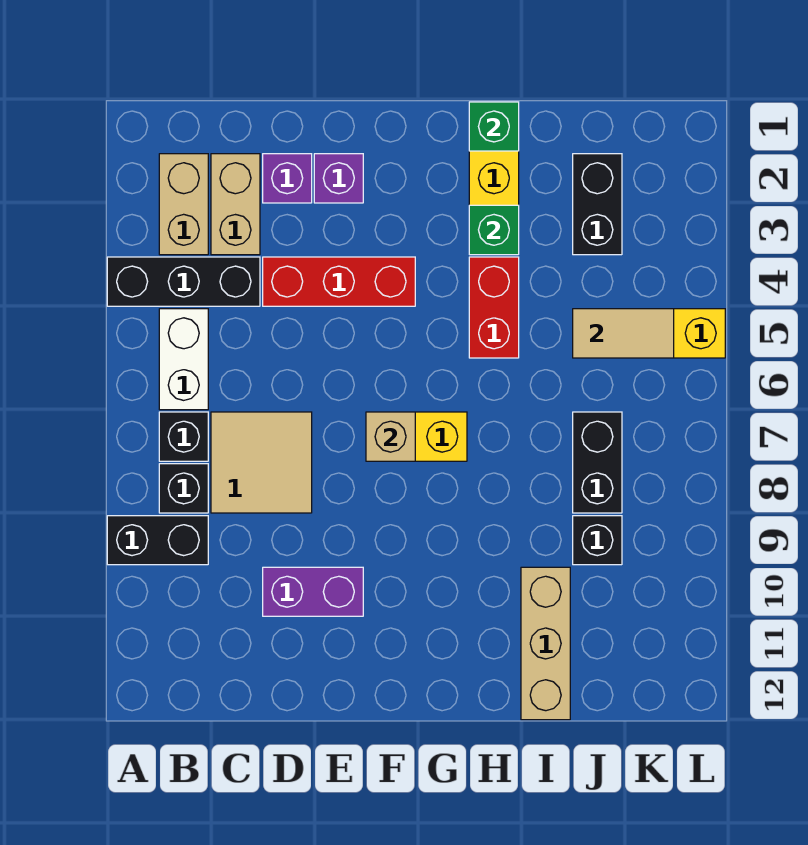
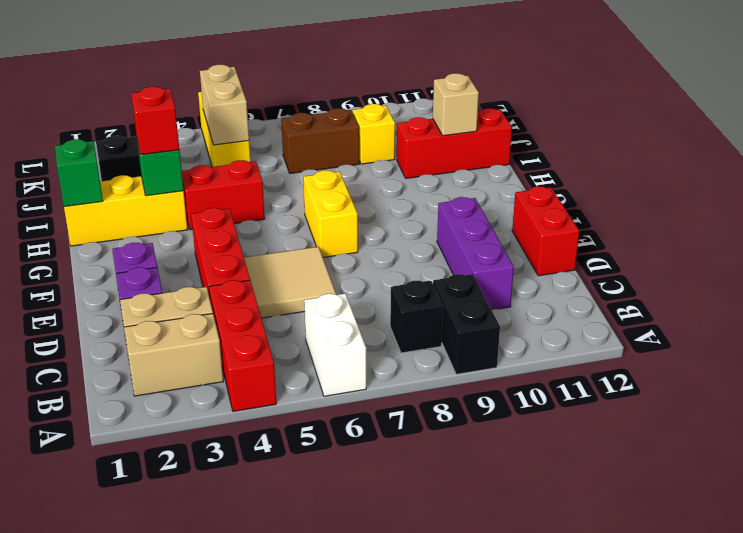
black 1x3 brick [107,257,260,306] -> red 1x3 brick [209,280,276,411]
white 1x2 brick [159,309,208,410] -> white 1x2 brick turned to [304,293,366,396]
black 1x1 brick [159,412,208,461] -> none
tan 2x2 tile [211,412,312,513] -> tan 2x2 tile moved to [244,247,336,318]
purple 1x2 brick [263,567,363,616] -> purple 1x3 brick [437,197,514,310]
none -> red 1x2 brick [512,186,579,276]
tan 1x1 brick [366,412,415,461] -> tan 1x1 brick moved to [433,73,479,136]
none -> red 1x1 brick [131,87,179,155]
tan 1x3 brick [521,567,570,720] -> red 1x3 brick [397,108,512,178]
tan 1x2 tile [573,309,674,358] -> tan 1x2 brick [200,65,249,145]
black 1x2 brick [573,412,622,513] -> brown 1x2 brick [281,108,359,173]
black 1x1 brick [573,516,622,565] -> yellow 1x1 brick [353,104,395,164]

